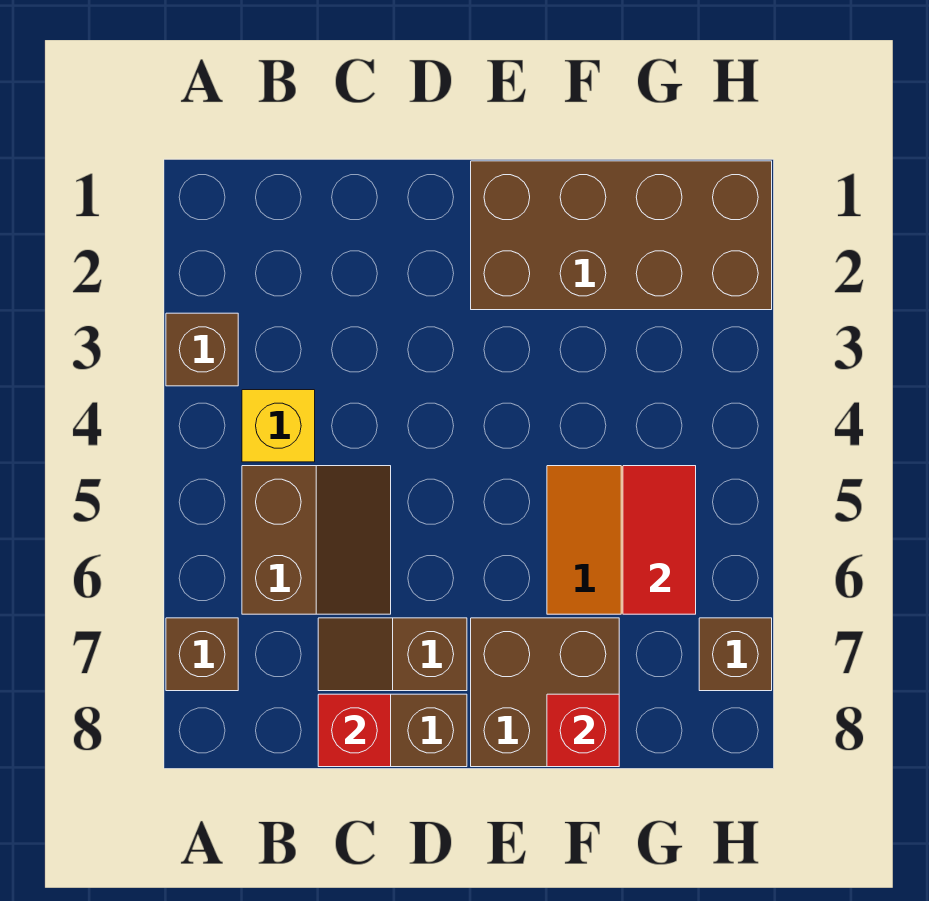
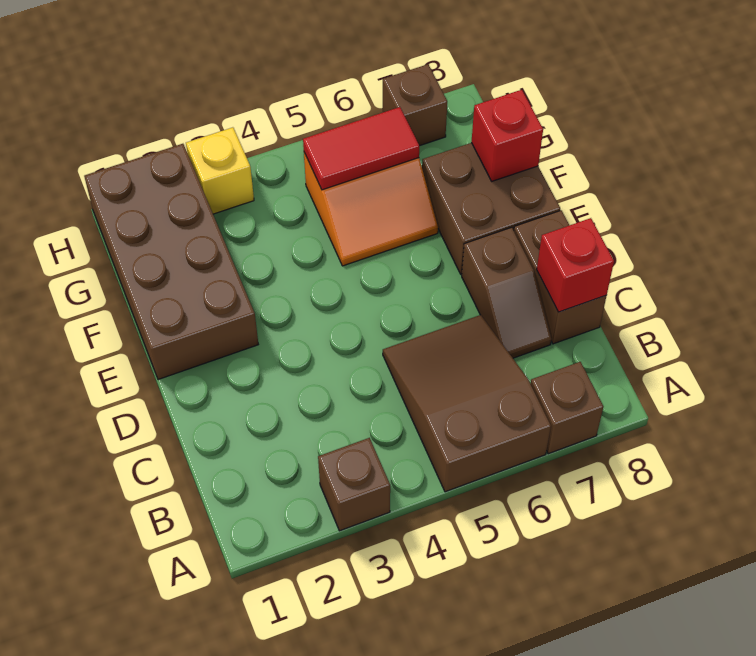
yellow 1x1 brick [242,390,315,462] -> yellow 1x1 brick moved to [186,127,254,214]
brown 2x2 slope [242,466,391,614] -> brown 2x3 slope [383,315,551,492]

